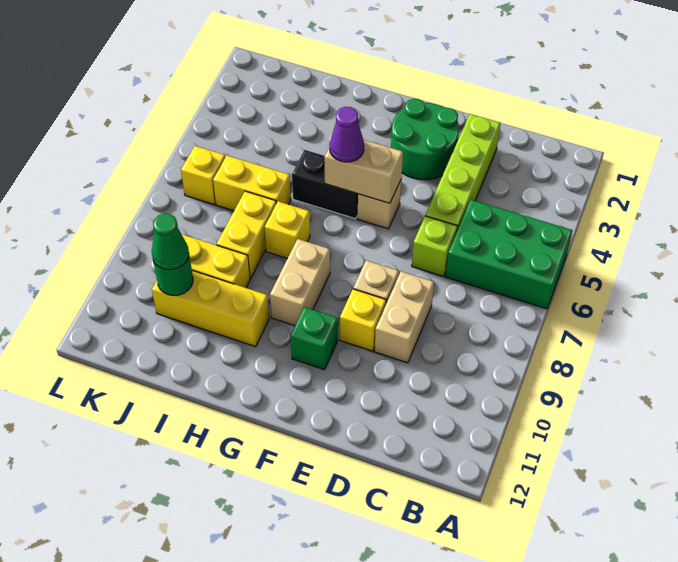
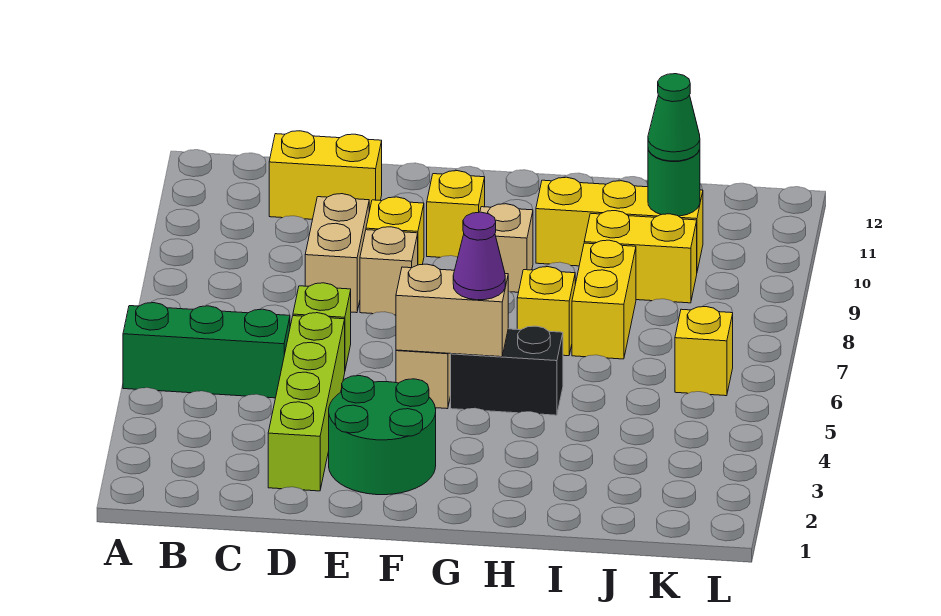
green 2x3 brick [446,200,573,309] -> green 1x3 brick [123,303,290,398]
green 1x1 brick [290,307,338,370] -> yellow 1x1 brick [427,171,485,257]
tan 1x2 brick [270,239,330,326] -> tan 1x1 brick [480,204,533,292]
yellow 1x2 brick [213,156,291,211] -> yellow 1x2 brick moved to [269,131,382,219]

